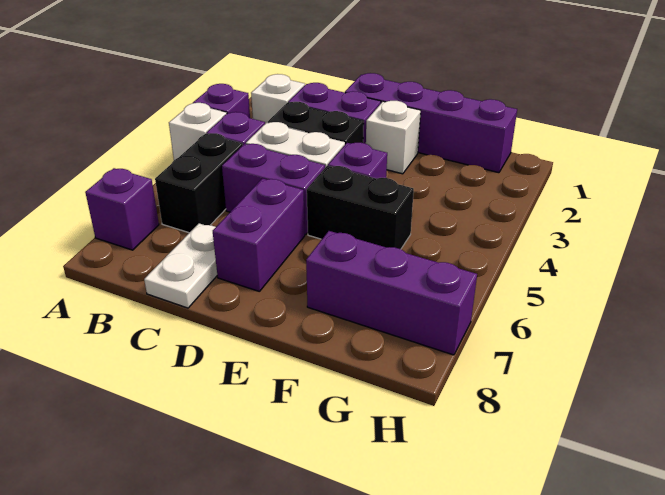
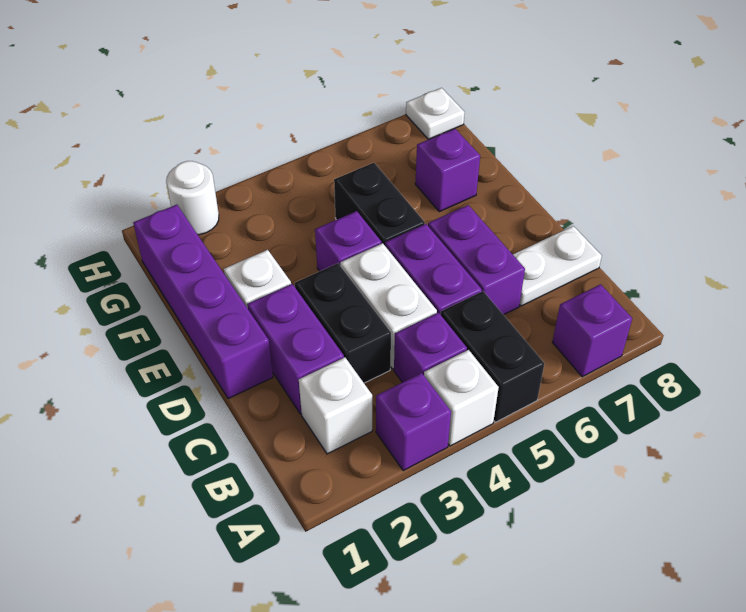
black 1x2 brick [155,133,243,233] -> black 1x2 brick turned to [441,291,545,422]
purple 1x2 brick [213,179,305,292] -> purple 1x2 brick turned to [428,205,525,315]
purple 1x3 brick [306,231,477,355] -> purple 1x1 brick [415,129,480,212]
none -> white 1x1 round brick [166,161,219,235]
none -> white 1x1 plate [406,88,465,139]

